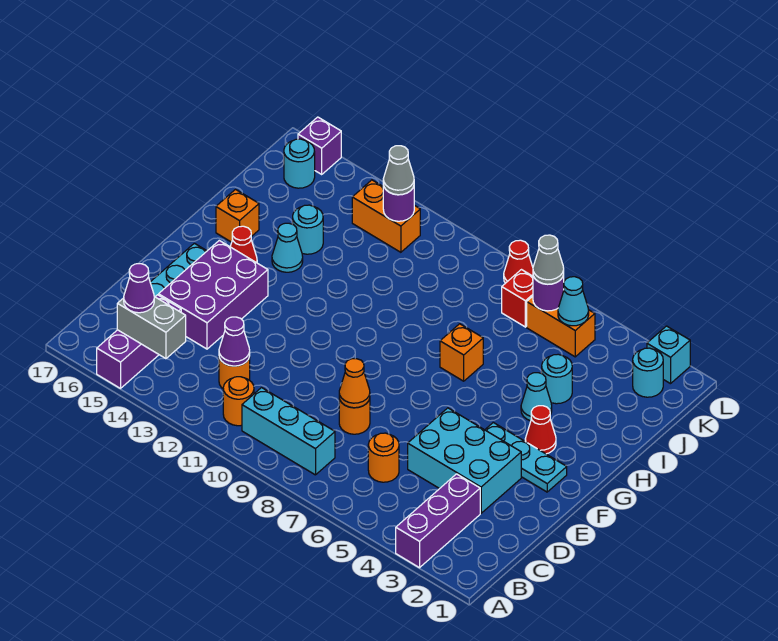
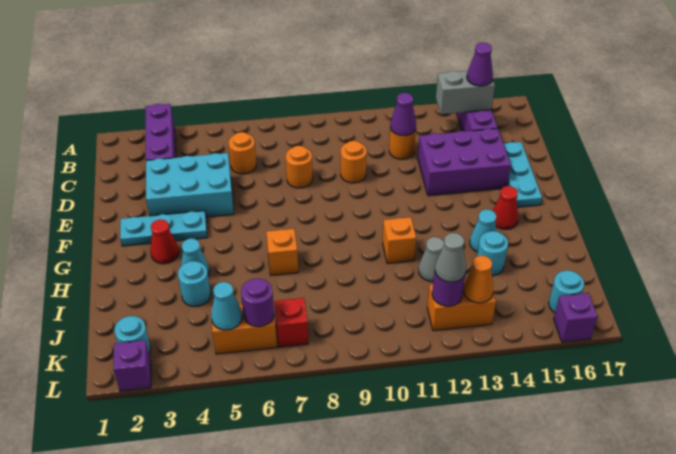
cyan 1x3 brick [242,388,335,475] -> none
orange 1x1 round brick [223,377,254,426] -> orange 1x1 round brick moved to [341,141,367,183]
orange 1x1 cone [339,359,370,408] -> orange 1x1 cone moved to [463,256,494,303]
purple 2x3 brick [159,241,268,349] -> purple 2x3 brick turned to [418,129,511,196]
orange 1x1 brick [216,190,259,242] -> orange 1x1 brick moved to [383,217,416,264]
grey 1x1 cone [533,235,564,284] -> grey 1x1 cone moved to [419,237,444,282]
cyan 1x1 brick [647,326,690,384] -> purple 1x1 brick [114,340,151,391]
red 1x1 cone [504,240,533,283] -> none

